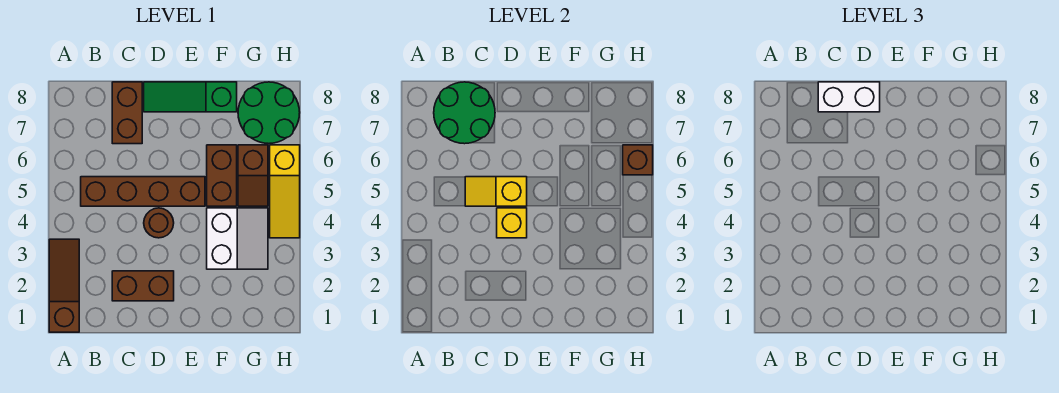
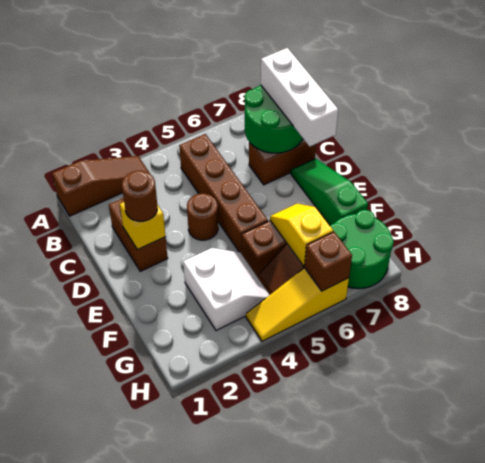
yellow 1x2 slope [465,177,527,206] -> yellow 1x2 slope moved to [270,204,333,266]
white 1x2 brick [818,82,880,112] -> white 1x3 brick [261,48,338,146]
none -> brown 1x1 round brick [122,171,157,221]
yellow 1x1 brick [497,208,527,238] -> yellow 1x1 brick moved to [120,202,166,250]
white 2x2 slope [207,208,268,269] -> white 2x2 slope turned to [183,248,269,331]

